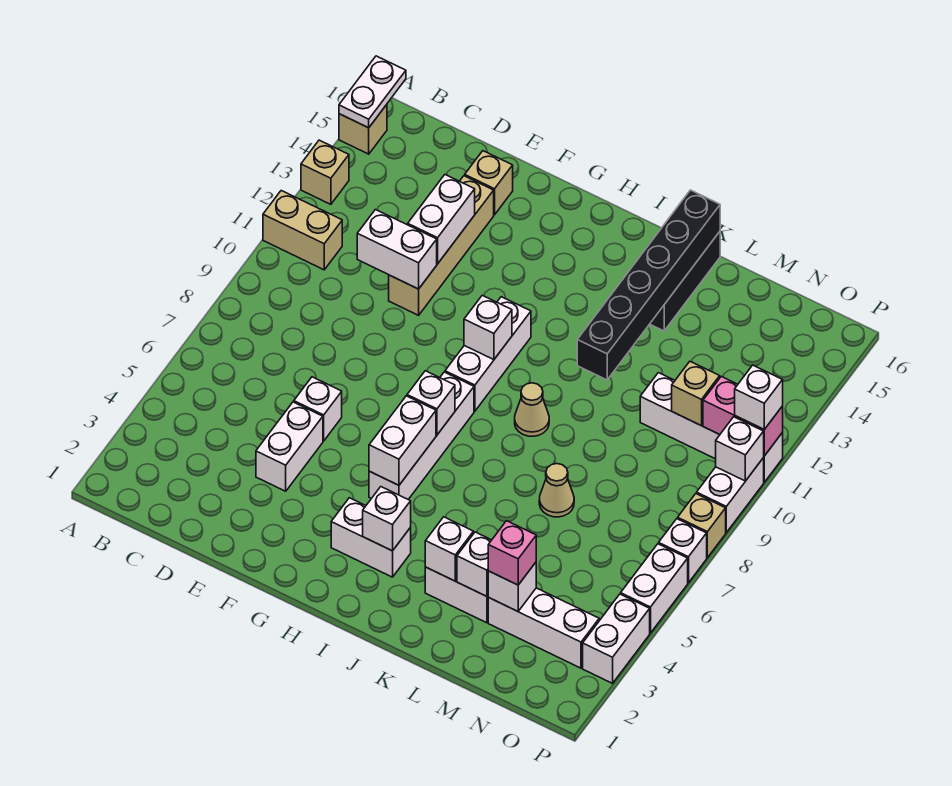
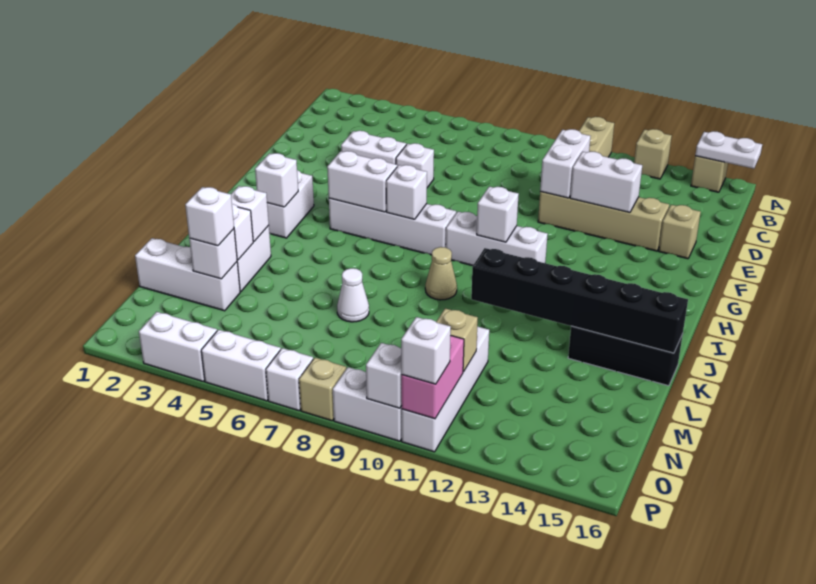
tan 1x1 cone [539,464,574,517] -> white 1x1 cone [337,268,369,322]
white 1x3 brick [488,588,599,668] -> white 1x3 brick turned to [135,238,240,311]
pink 1x1 brick [488,521,536,585] -> white 1x1 brick [185,187,234,246]

